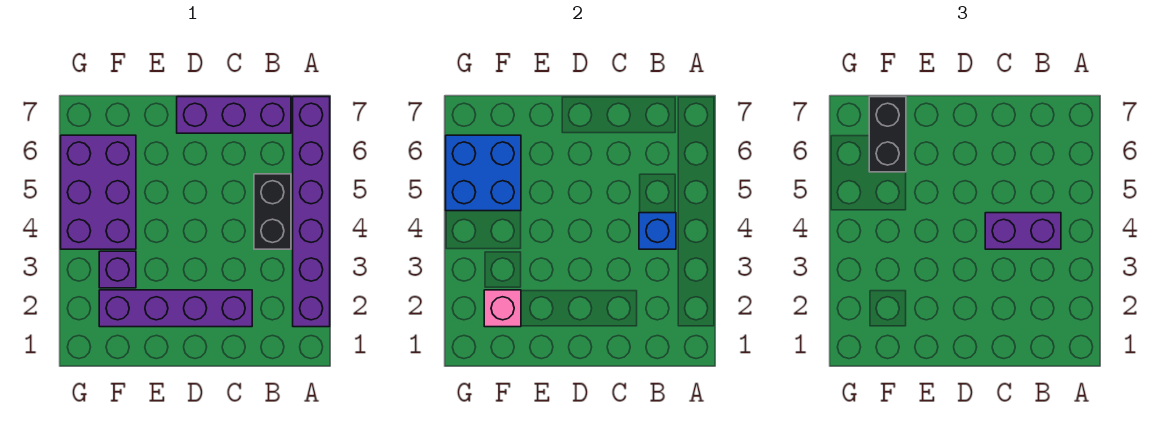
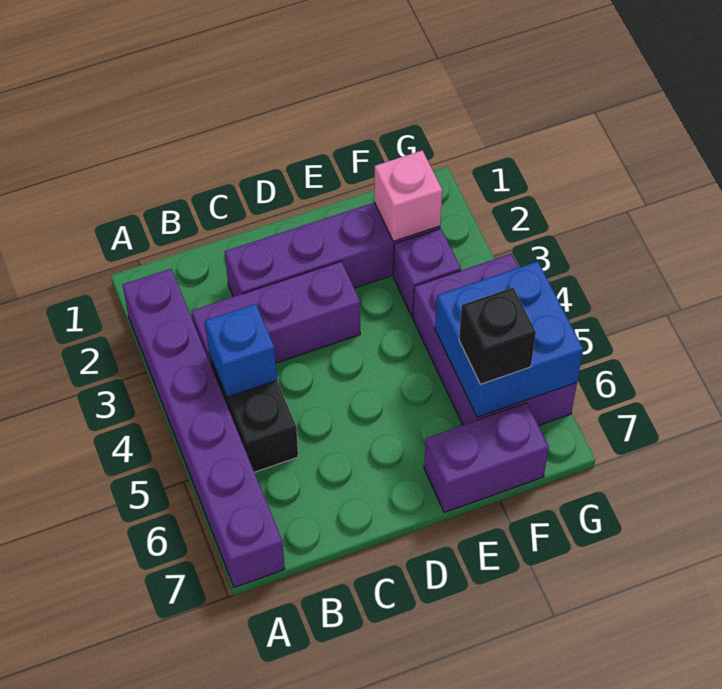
purple 1x2 brick [985,213,1061,249] -> purple 1x2 brick moved to [424,403,549,513]
purple 1x3 brick [177,97,291,133] -> purple 1x3 brick moved to [191,261,360,363]
black 1x2 brick [869,97,906,172] -> black 1x1 brick [459,288,536,384]

